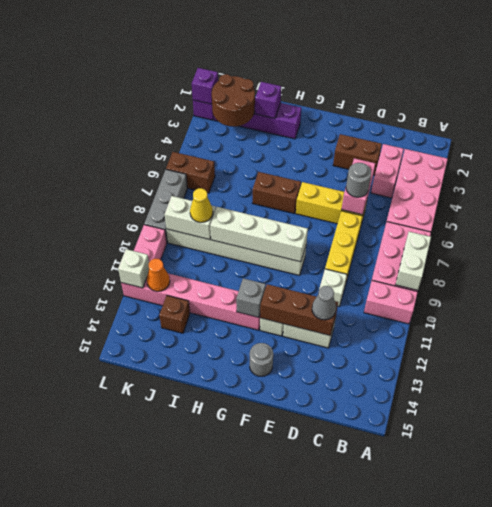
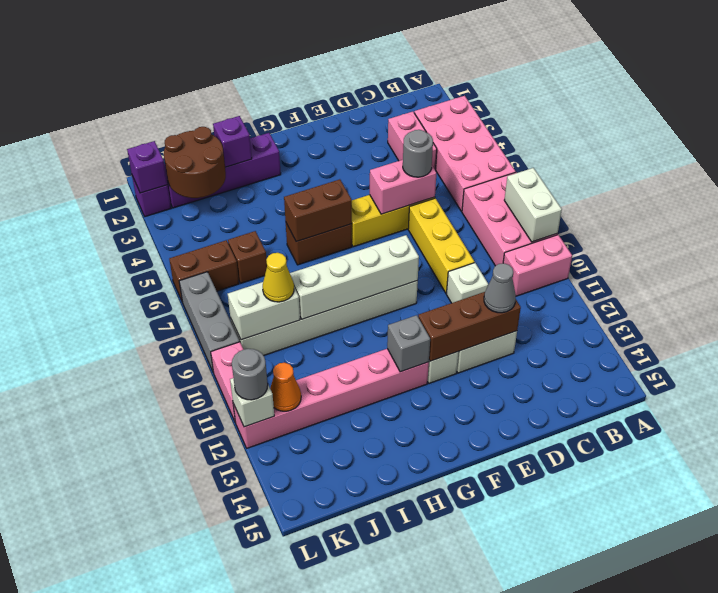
brown 1x2 brick [333,134,382,175] -> brown 1x2 brick moved to [284,179,352,242]
pink 1x2 brick [342,158,375,215] -> pink 1x2 brick turned to [370,160,437,214]
grey 1x1 round brick [250,343,273,376] -> grey 1x1 round brick moved to [232,349,268,400]
brown 1x1 brick [159,295,190,333] -> brown 1x1 brick moved to [228,231,267,283]

